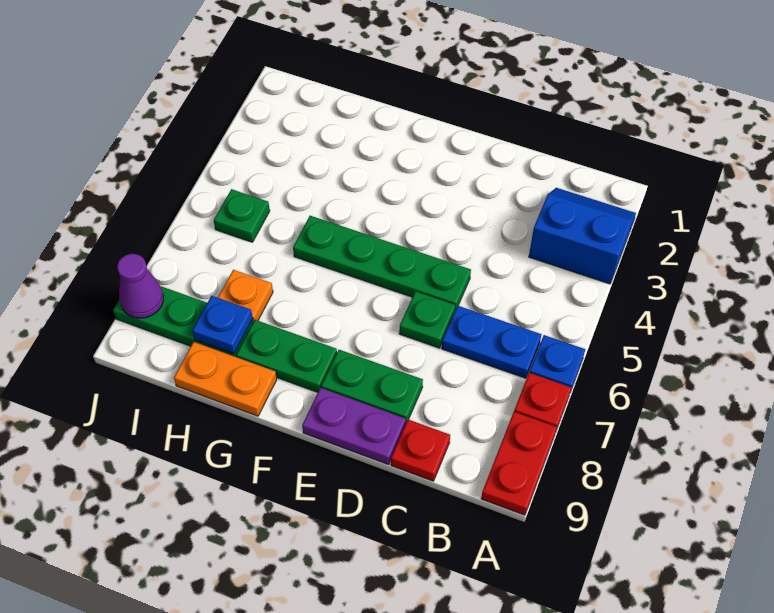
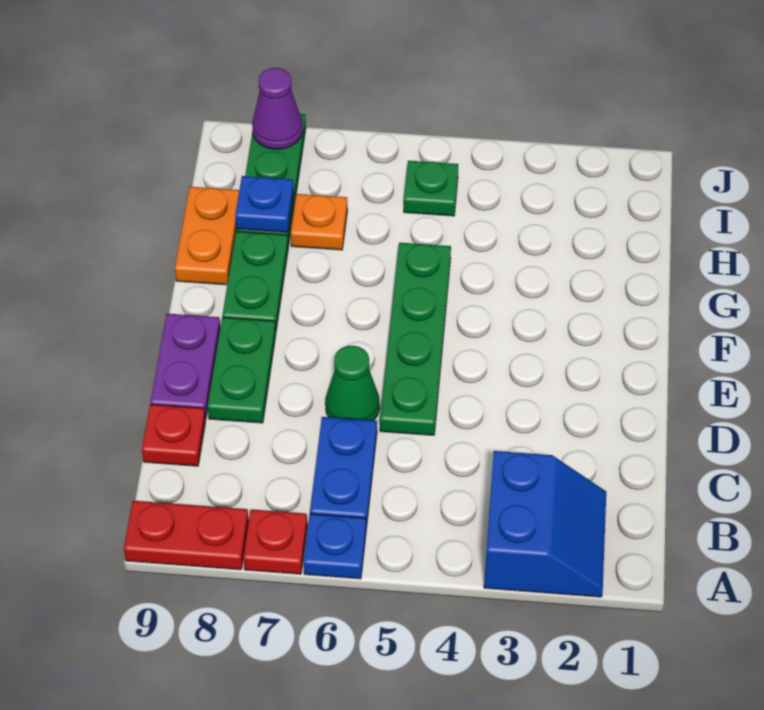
green 1x1 plate [399,291,455,348] -> green 1x1 cone [325,346,380,421]

